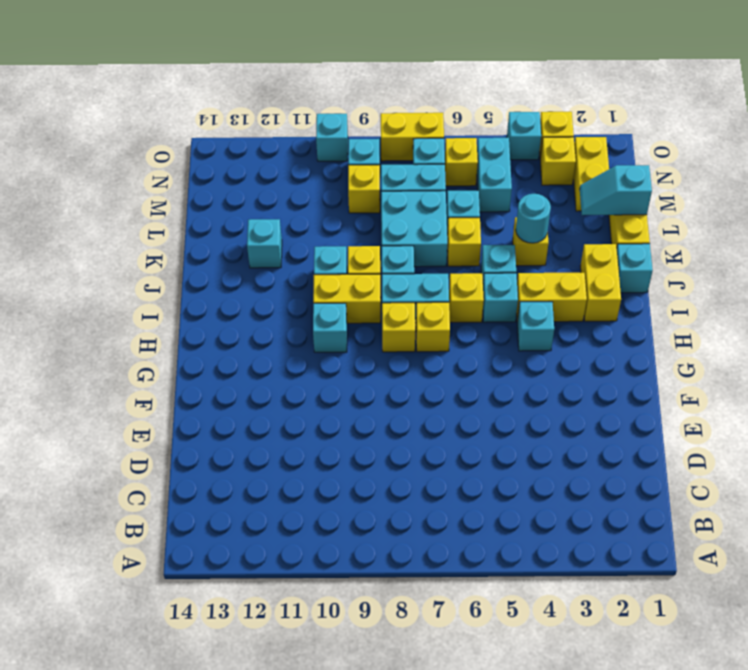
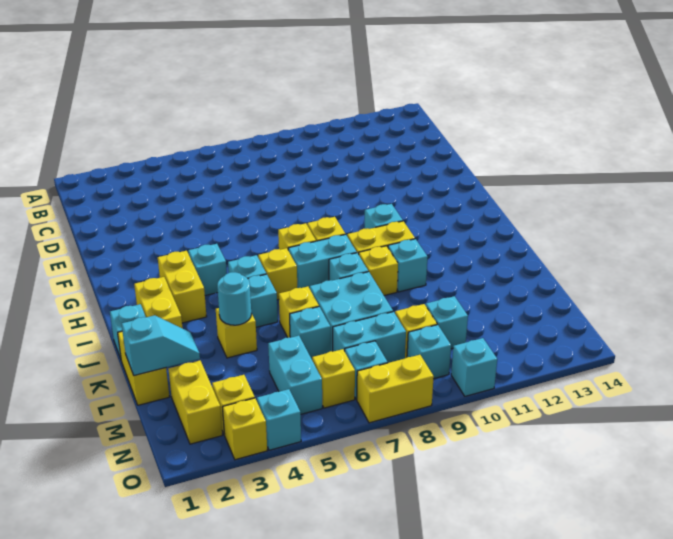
yellow 1x2 brick [517,273,587,322] -> yellow 1x2 brick turned to [158,251,207,323]
cyan 1x1 brick [247,219,282,268] -> cyan 1x1 brick moved to [426,296,468,349]

